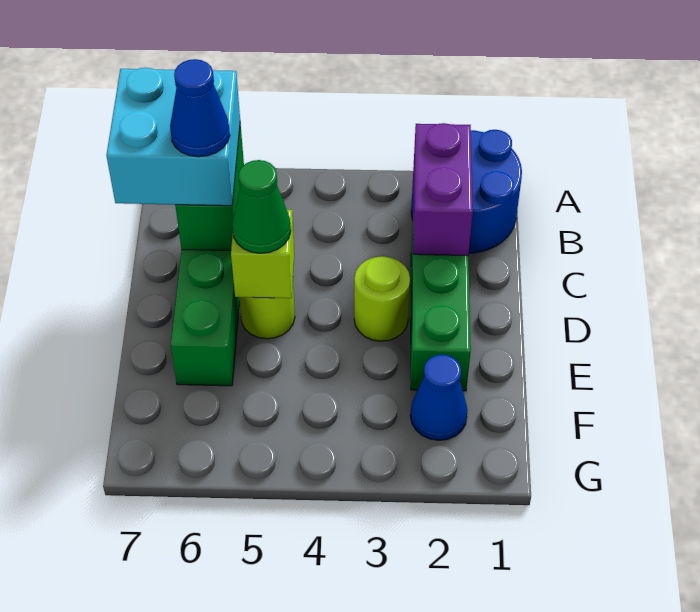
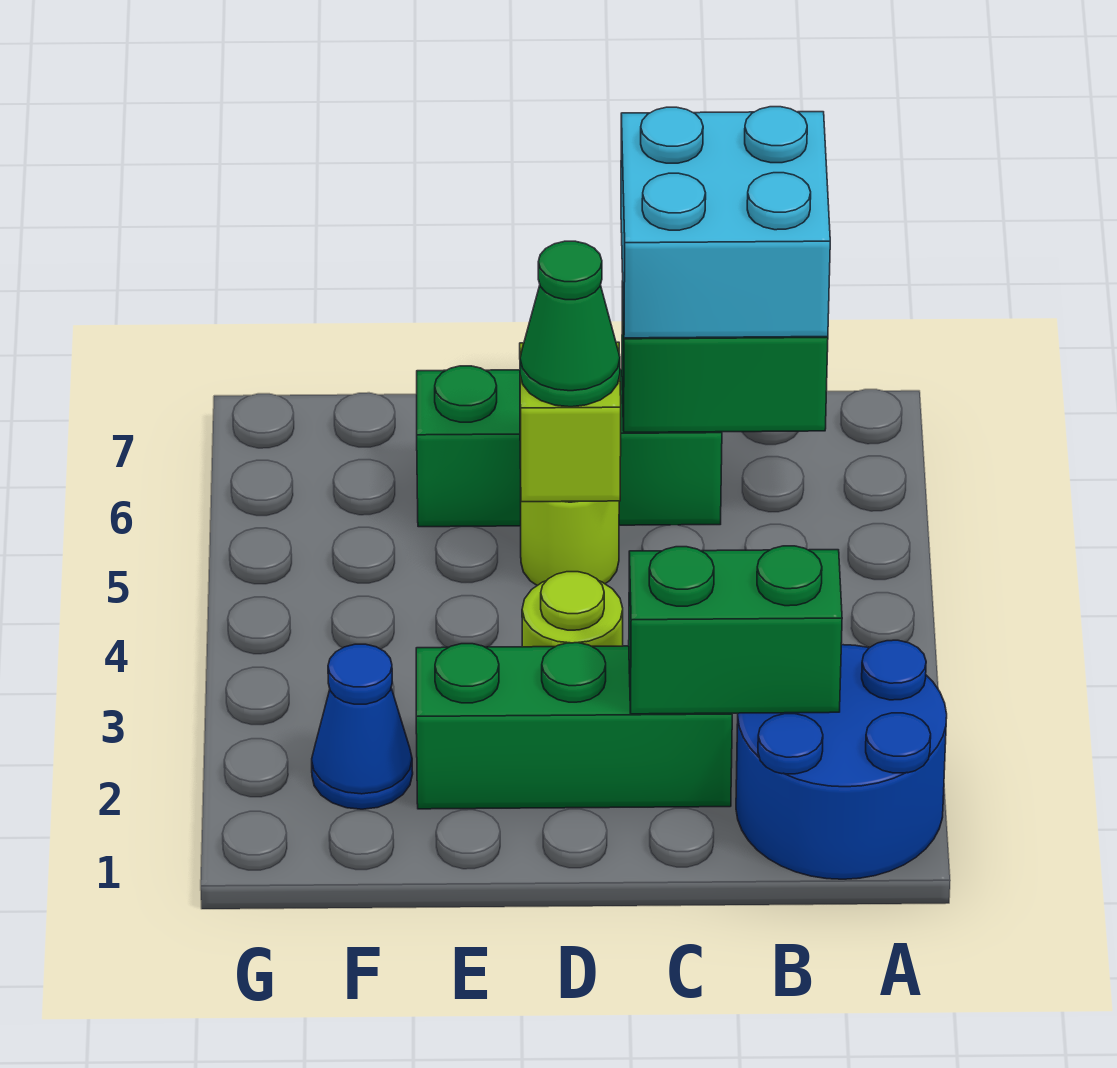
purple 1x2 brick [413,123,473,256] -> green 1x2 brick [629,546,842,714]
blue 1x1 cone [170,59,230,157] -> none

